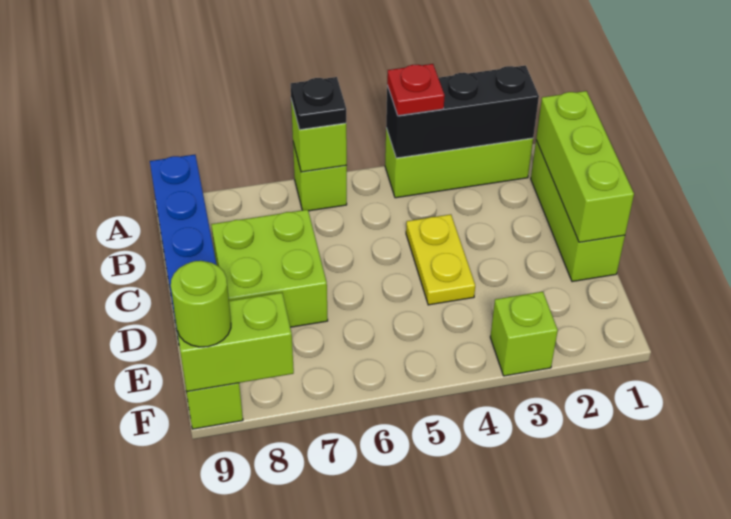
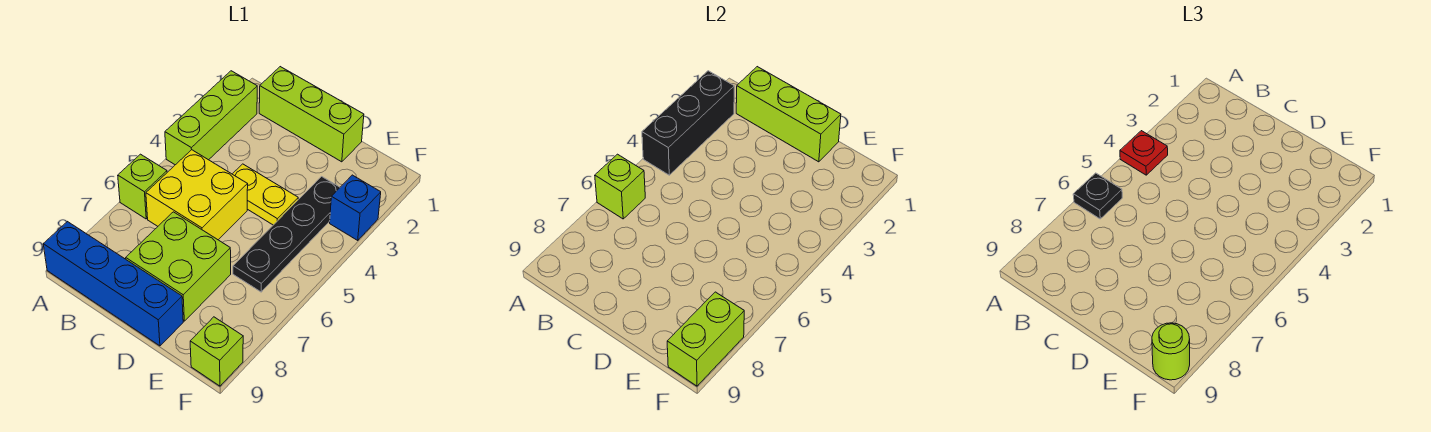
none -> yellow 2x2 brick [146,150,248,240]
none -> black 1x4 plate [233,177,340,292]
lime 1x1 brick [490,292,558,376] -> blue 1x1 brick [330,175,381,240]

